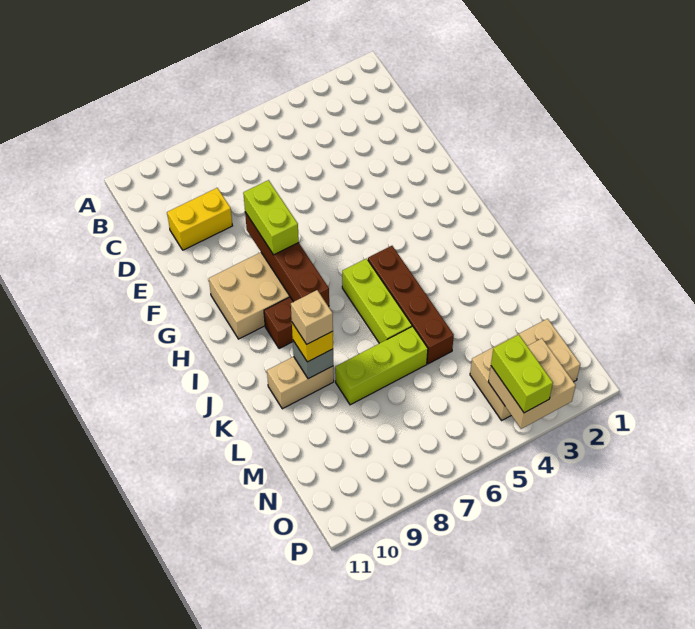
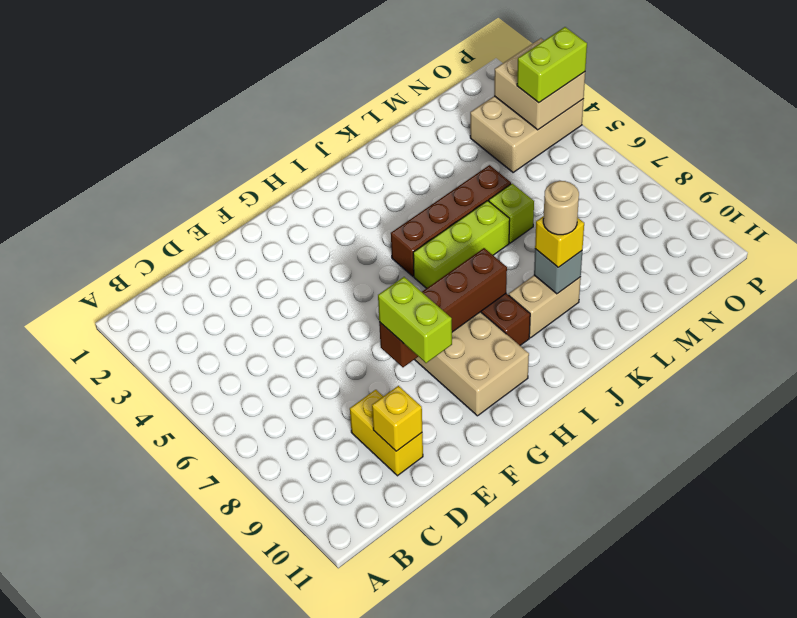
none -> yellow 1x1 brick [372,386,422,451]
lime 1x2 brick [243,180,299,255] -> lime 1x2 brick turned to [378,277,452,363]
tan 1x2 brick [267,357,334,409] -> tan 1x2 brick turned to [509,275,581,338]
tan 1x1 brick [291,290,333,344] -> tan 1x1 round brick [543,181,579,235]
lime 1x3 brick [335,326,428,405] -> lime 1x1 brick [489,184,534,243]
tan 2x3 brick [470,319,580,420] -> tan 2x3 brick turned to [470,96,584,173]

